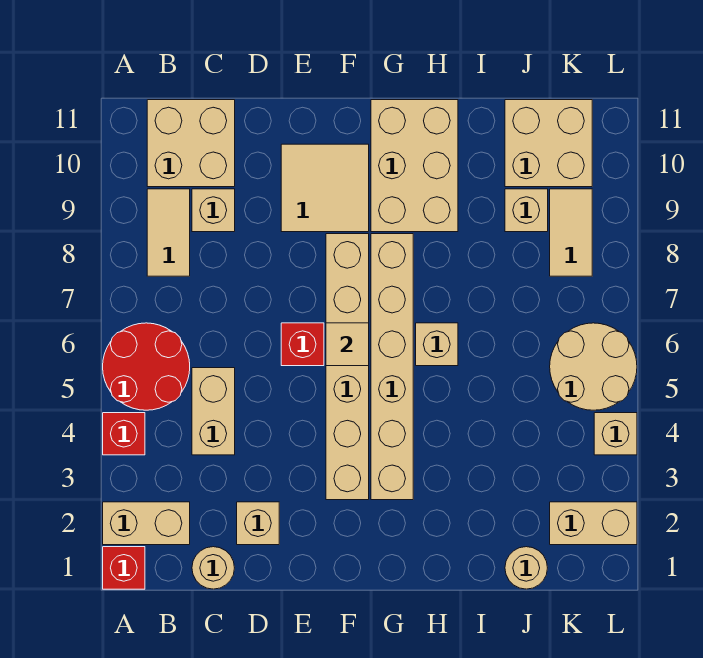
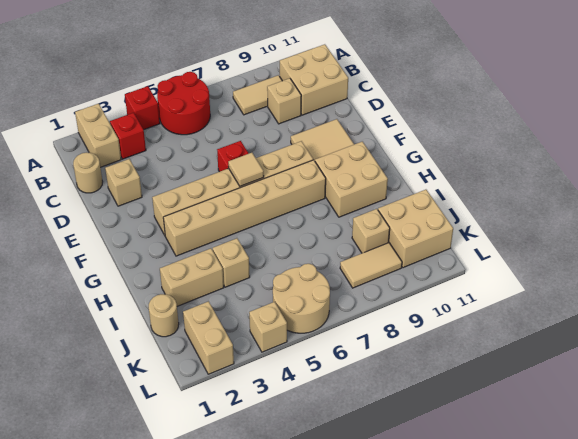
red 1x1 brick [103,547,145,589] -> red 1x1 brick moved to [110,113,146,159]
tan 1x2 brick [192,368,235,455] -> tan 1x2 brick moved to [160,249,224,306]
tan 2x3 brick [371,100,458,232] -> tan 2x2 brick [315,142,388,217]
tan 1x1 brick [416,323,458,366] -> tan 1x1 brick moved to [213,238,250,287]

